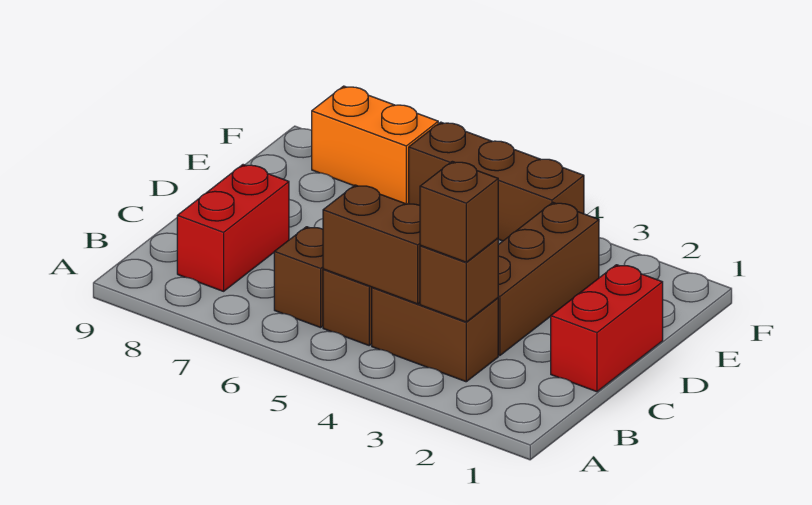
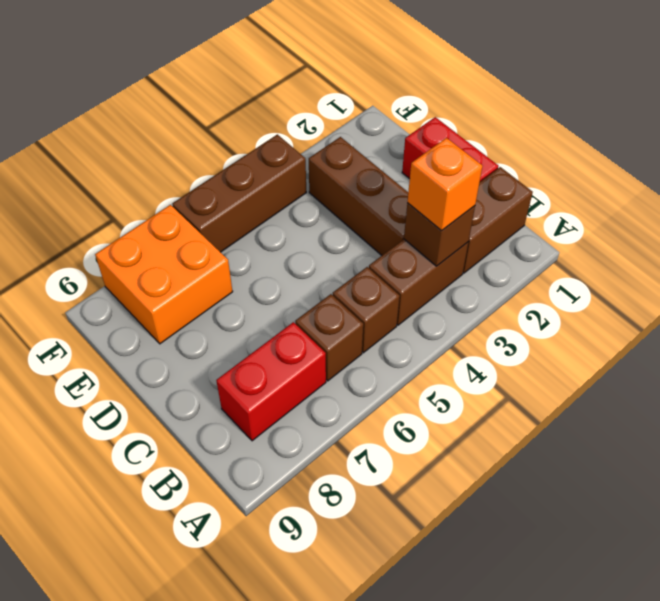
brown 1x1 brick [420,161,498,262] -> orange 1x1 brick [407,138,482,231]
brown 1x2 brick [323,185,420,304] -> brown 1x2 brick moved to [463,167,533,273]
red 1x2 brick [177,165,289,291] -> red 1x2 brick turned to [216,322,326,441]
orange 1x2 brick [312,86,438,204] -> orange 2x2 brick [95,205,233,344]

